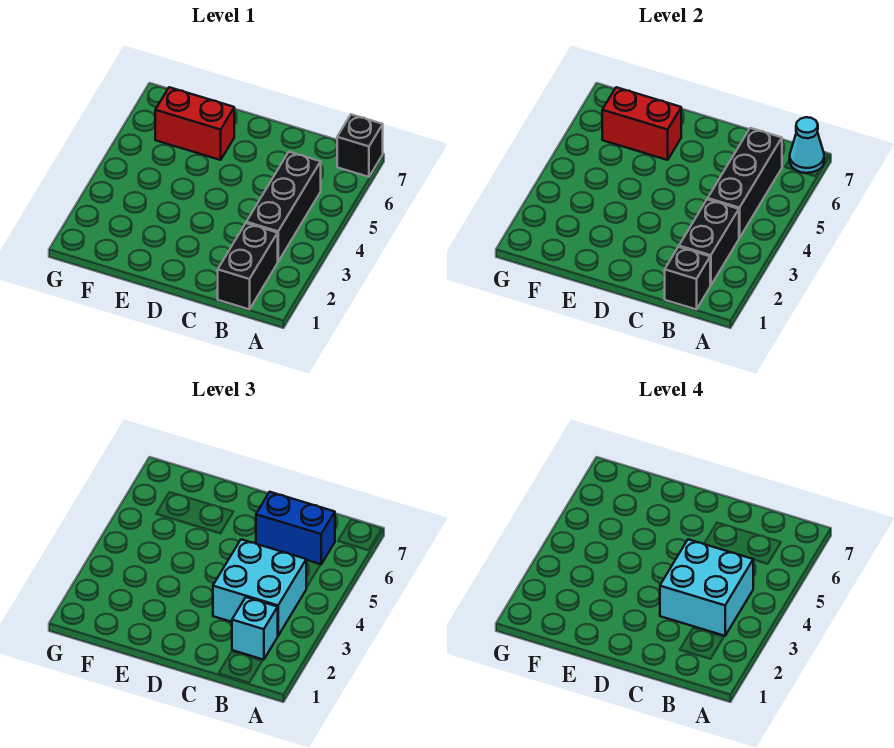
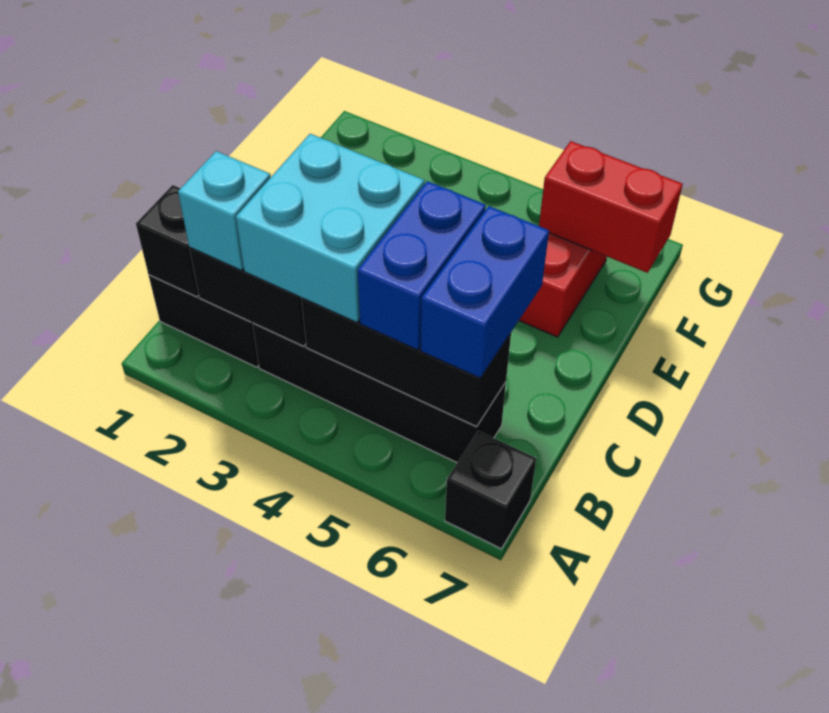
cyan 1x1 cone [790,117,824,173] -> none
black 1x3 brick [246,152,321,261] -> black 1x4 brick [252,323,506,463]
cyan 2x2 brick [660,539,753,636] -> none
none -> blue 1x2 brick [358,181,486,350]
red 1x2 brick [602,87,681,160] -> red 1x2 brick turned to [539,141,683,273]

